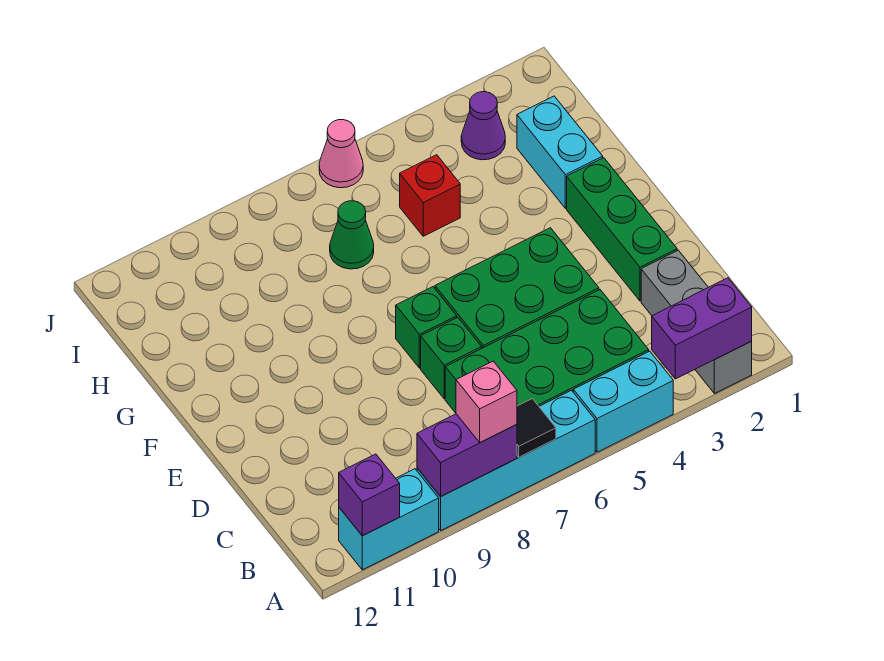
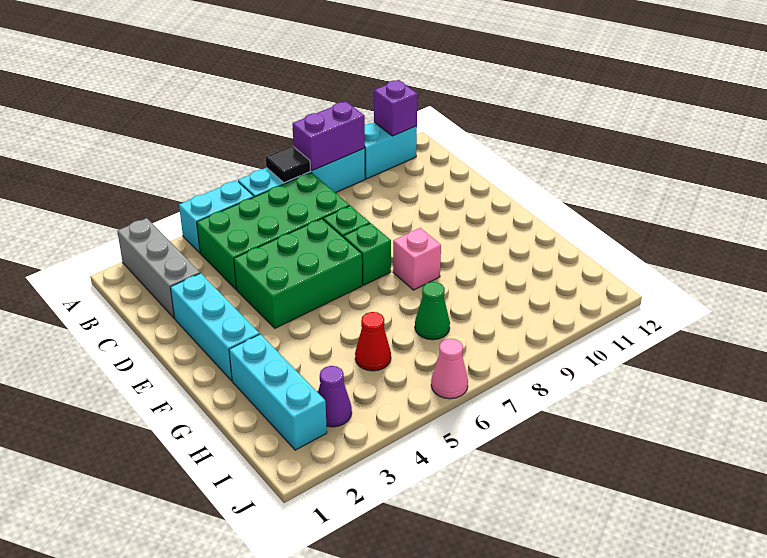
purple 1x2 brick [652,278,752,379] -> none
pink 1x1 brick [456,361,517,443] -> pink 1x1 brick moved to [393,228,441,290]
green 1x3 brick [567,158,677,301] -> cyan 1x3 brick [170,273,259,381]
cyan 1x2 brick [517,96,603,208] -> cyan 1x3 brick [229,334,327,450]
red 1x1 brick [400,155,460,236] -> red 1x1 cone [355,312,391,371]

